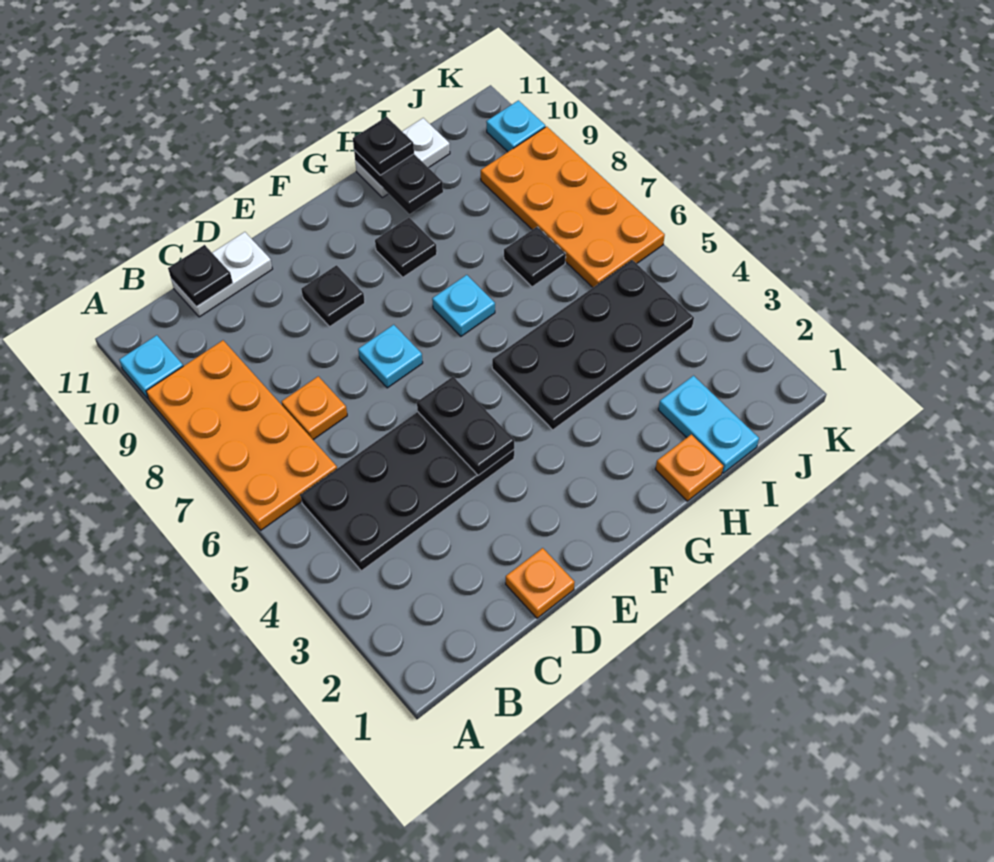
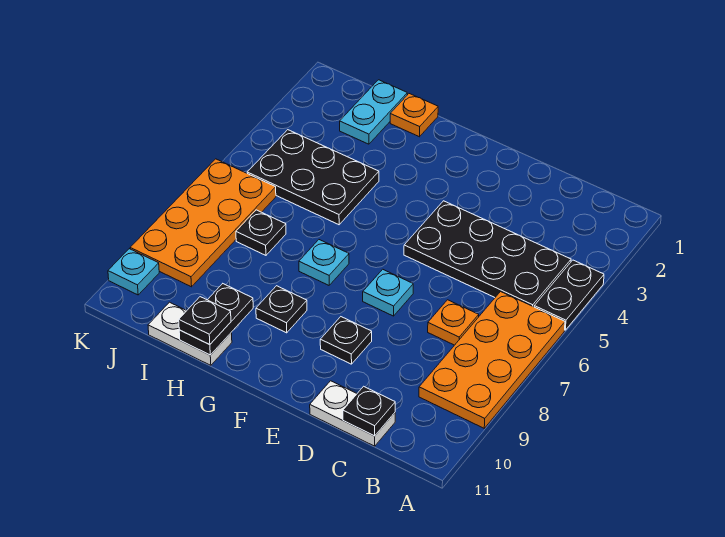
cyan 1x1 plate [119,335,183,399] -> none
orange 1x1 plate [506,548,575,618] -> none
black 1x2 plate [417,377,514,476] -> black 1x2 plate moved to [534,260,604,330]
black 2x4 plate [492,260,694,430] -> black 2x3 plate [247,130,379,225]

